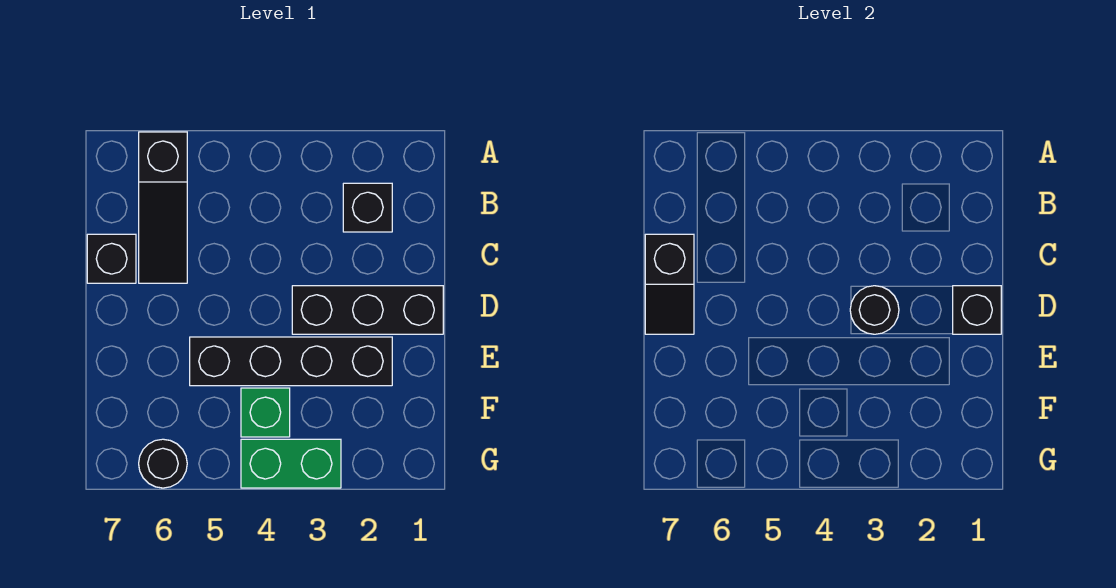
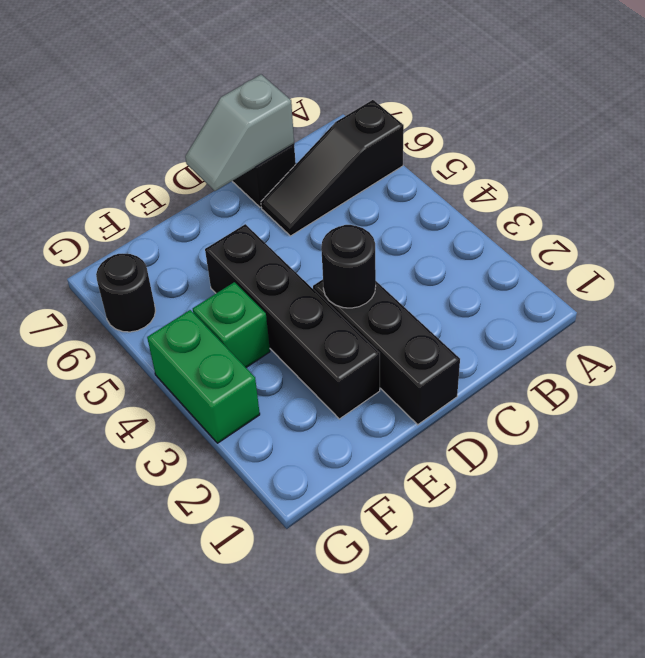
black 1x1 brick [343,183,392,232] -> none
black 1x2 slope [645,234,694,334] -> grey 1x2 slope [185,75,294,191]
black 1x1 brick [953,286,1001,334] -> none

